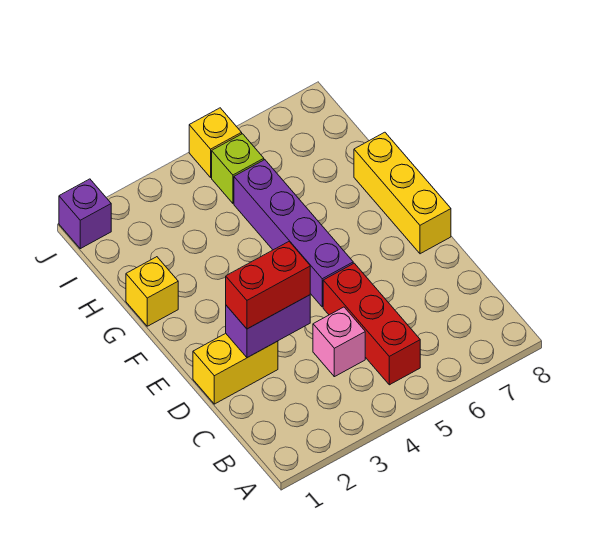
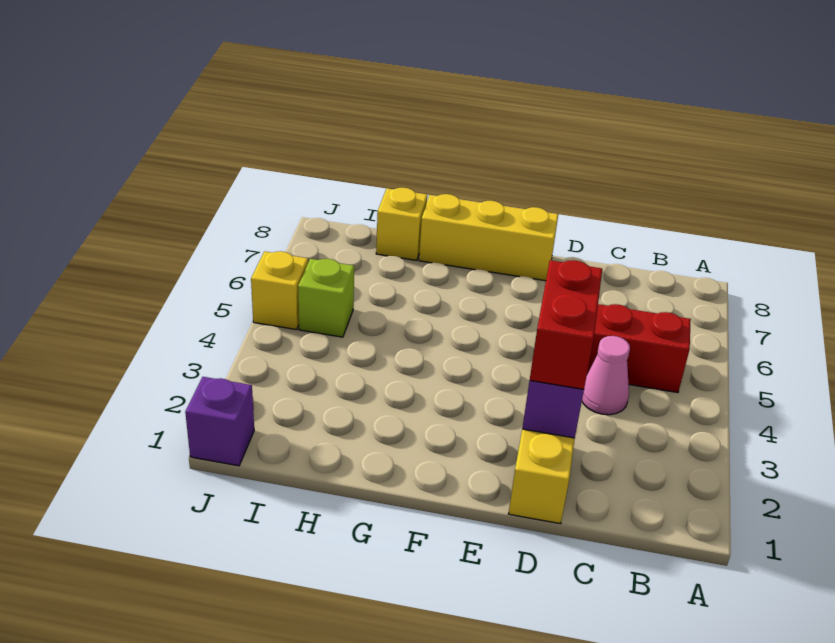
pink 1x1 brick [313,307,365,377] -> pink 1x1 cone [582,336,630,415]
purple 1x4 brick [234,160,353,307] -> none
yellow 1x1 brick [126,257,178,326] -> yellow 1x1 brick moved to [376,188,427,260]

